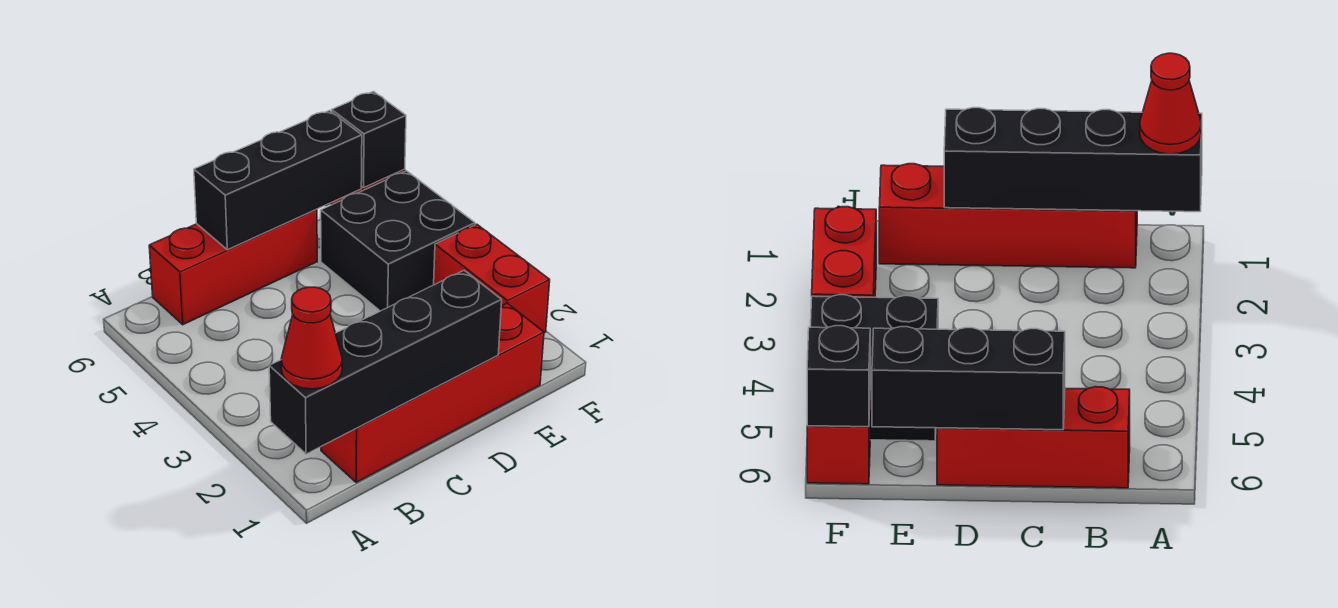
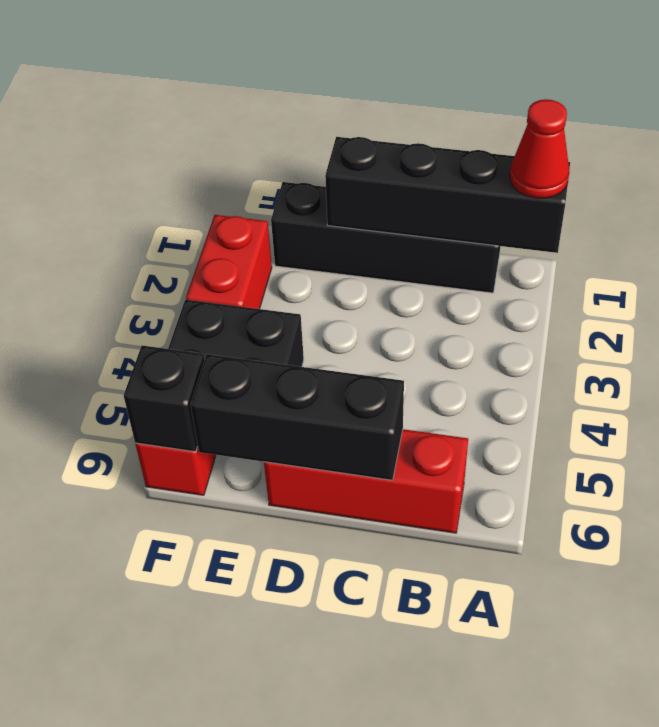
red 1x4 brick [321,303,544,483] -> black 1x4 brick [271,182,500,293]

